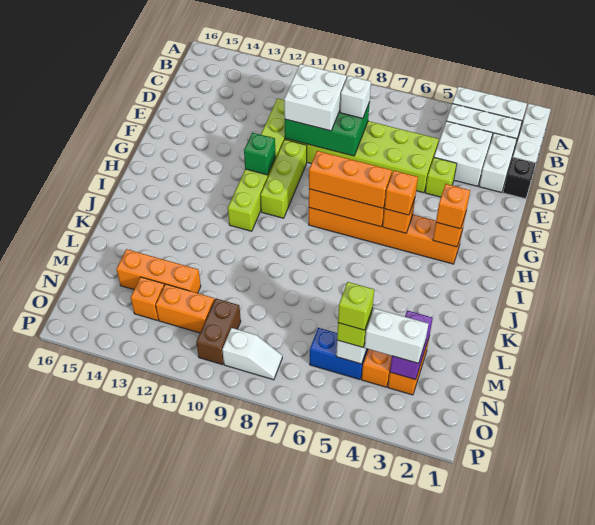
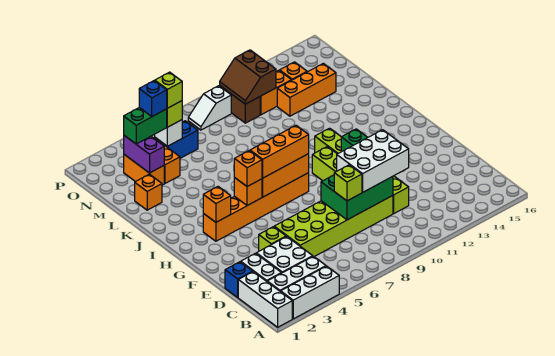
black 1x1 brick [503,157,536,199] -> blue 1x1 brick [225,262,253,298]
white 1x1 brick [340,76,371,118] -> lime 1x1 brick [334,165,362,201]
white 2x2 brick [284,64,347,131] -> white 2x3 brick [337,130,409,192]
orange 1x1 brick [436,184,470,229] -> orange 1x1 brick moved to [135,174,162,210]
white 1x2 brick [365,308,428,363] -> green 1x2 brick [124,108,167,144]
none -> blue 1x1 brick [139,81,167,116]
none -> brown 2x2 slope [220,50,276,104]

